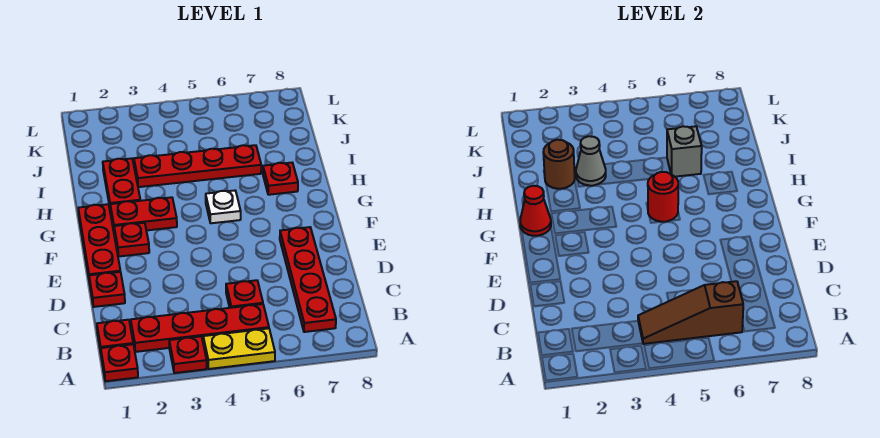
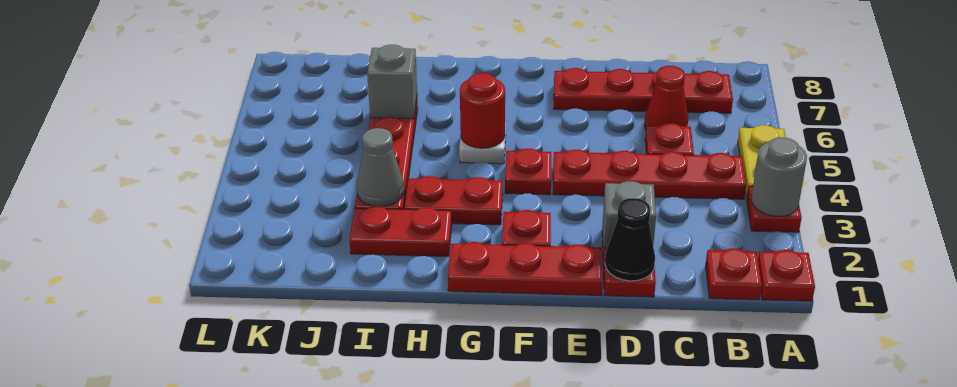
none -> grey 1x1 round brick [751,137,807,217]
red 1x4 plate [131,304,269,352] -> red 1x4 plate turned to [553,150,746,199]
brown 1x3 slope [638,281,743,344] -> none
none -> black 1x1 cone [605,198,655,281]
none -> grey 1x1 brick [602,181,656,259]
red 1x1 cone [520,186,551,236] -> red 1x1 cone moved to [644,66,688,129]
red 1x2 plate [110,197,177,234] -> red 1x2 plate turned to [404,176,503,225]
red 1x1 plate [263,163,298,195] -> red 1x1 plate moved to [505,148,551,195]
brown 1x1 round brick [543,140,575,189] -> none

